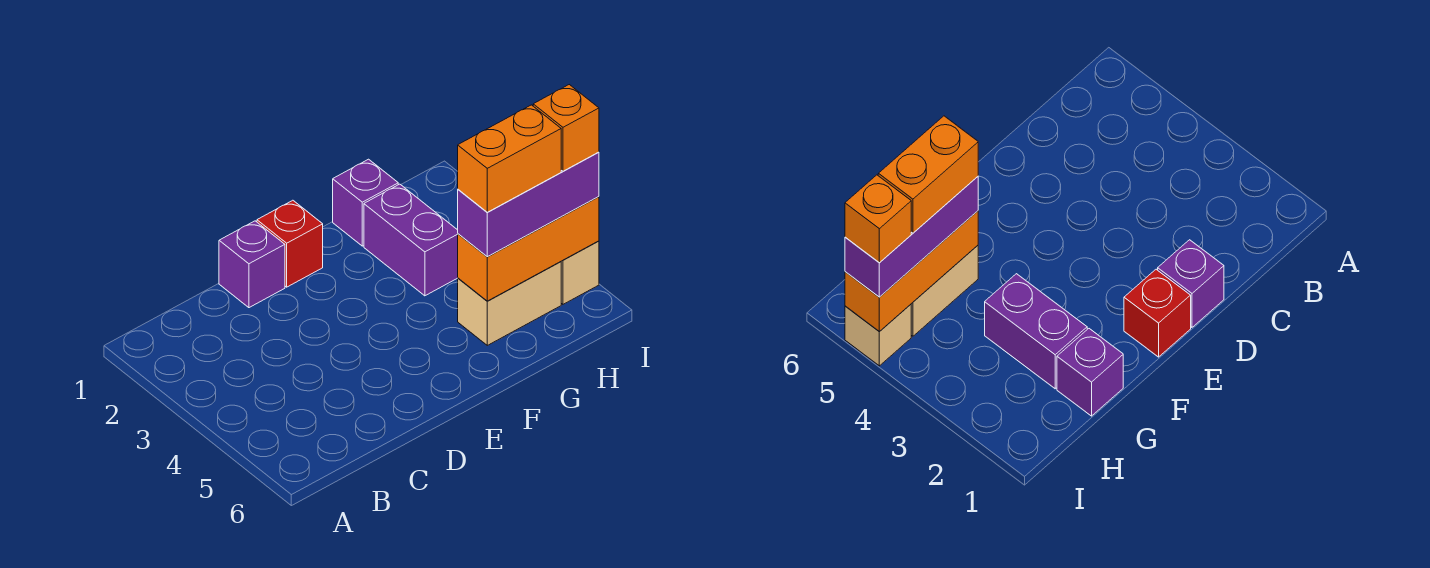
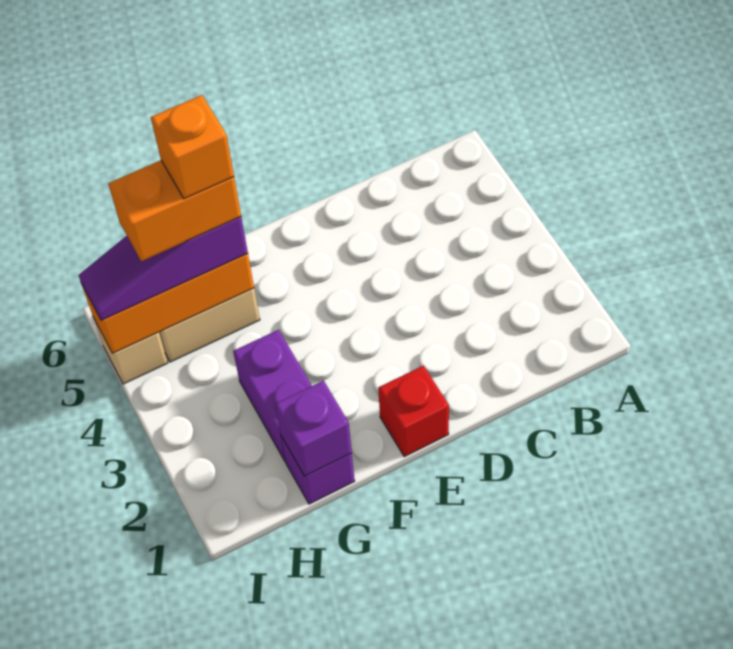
purple 1x1 brick [219,221,285,308] -> purple 1x1 brick moved to [275,381,352,476]
purple 1x3 brick [458,152,599,257] -> purple 1x3 slope [78,217,248,320]
orange 1x1 brick [533,85,599,171] -> orange 1x1 brick moved to [151,95,234,199]

